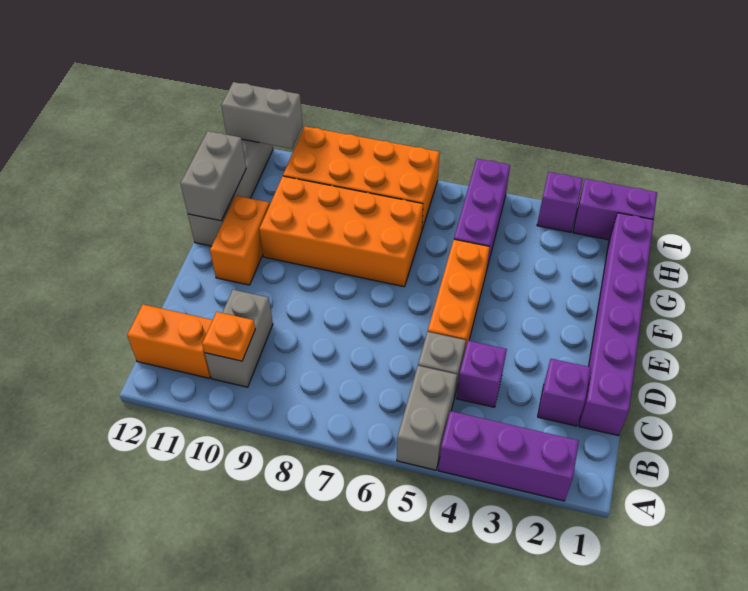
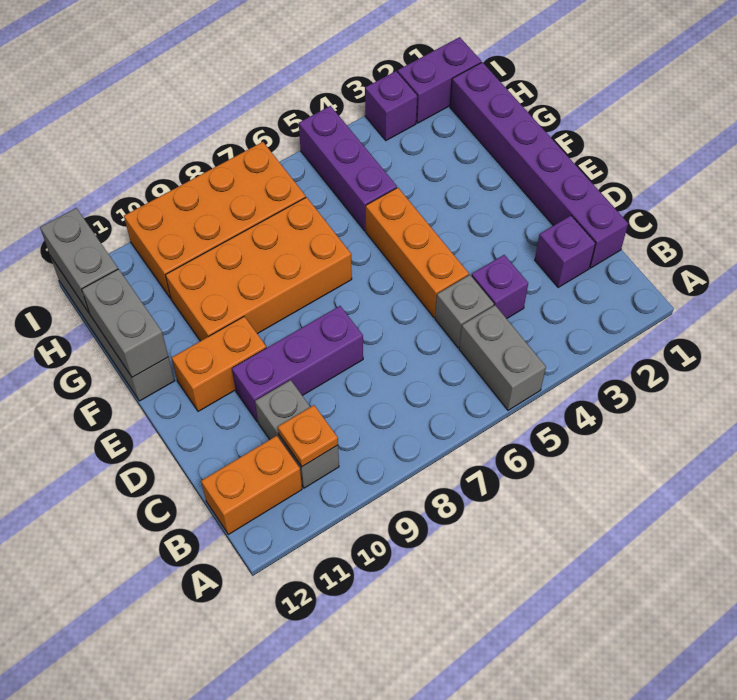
purple 1x3 brick [438,411,579,501] -> purple 1x3 brick moved to [232,306,363,422]
orange 1x2 brick [210,196,270,285] -> orange 1x2 brick turned to [172,316,266,411]
grey 1x2 brick [221,82,303,149] -> grey 1x2 brick turned to [40,208,118,314]

